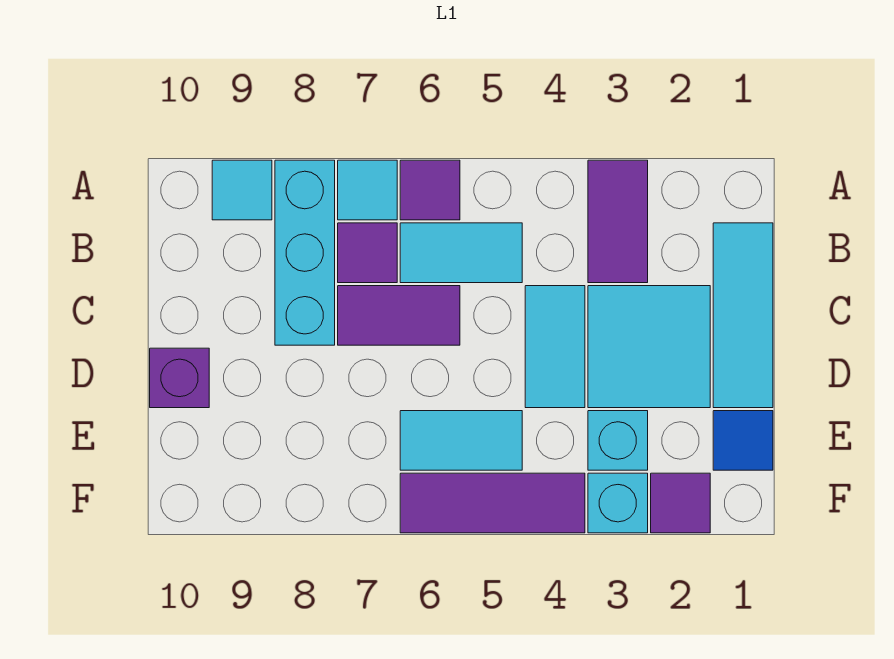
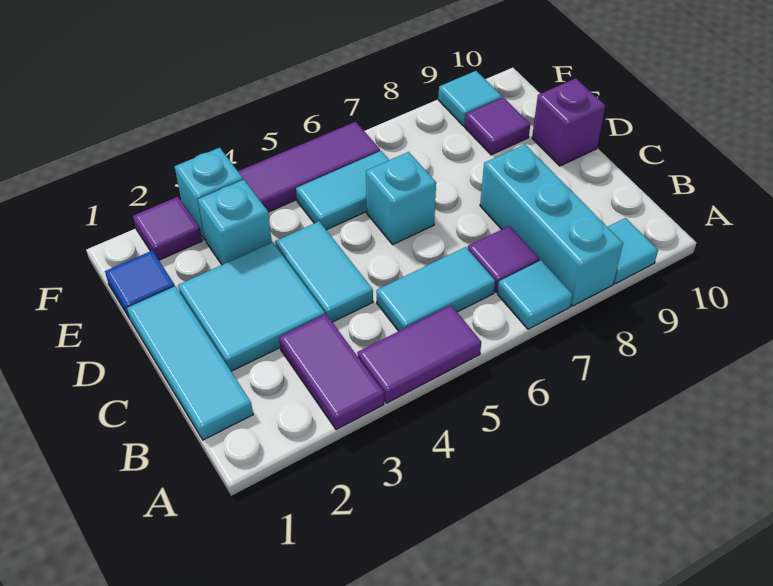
purple 1x1 tile [400,160,460,220] -> purple 1x1 tile moved to [465,97,530,155]
purple 1x2 tile [338,286,460,345] -> purple 1x2 tile moved to [357,305,481,403]
none -> cyan 1x1 brick [366,152,436,244]
none -> cyan 1x1 tile [438,71,502,126]

